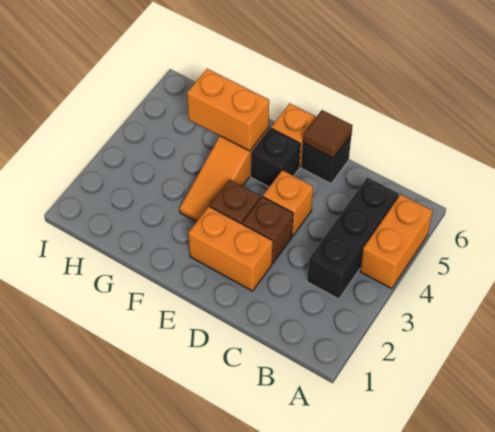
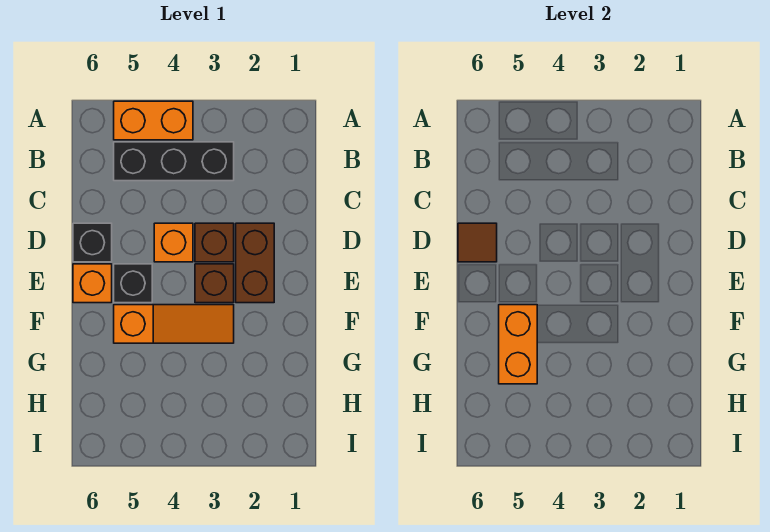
orange 1x2 brick [188,207,273,291] -> brown 1x2 brick [236,223,274,303]

